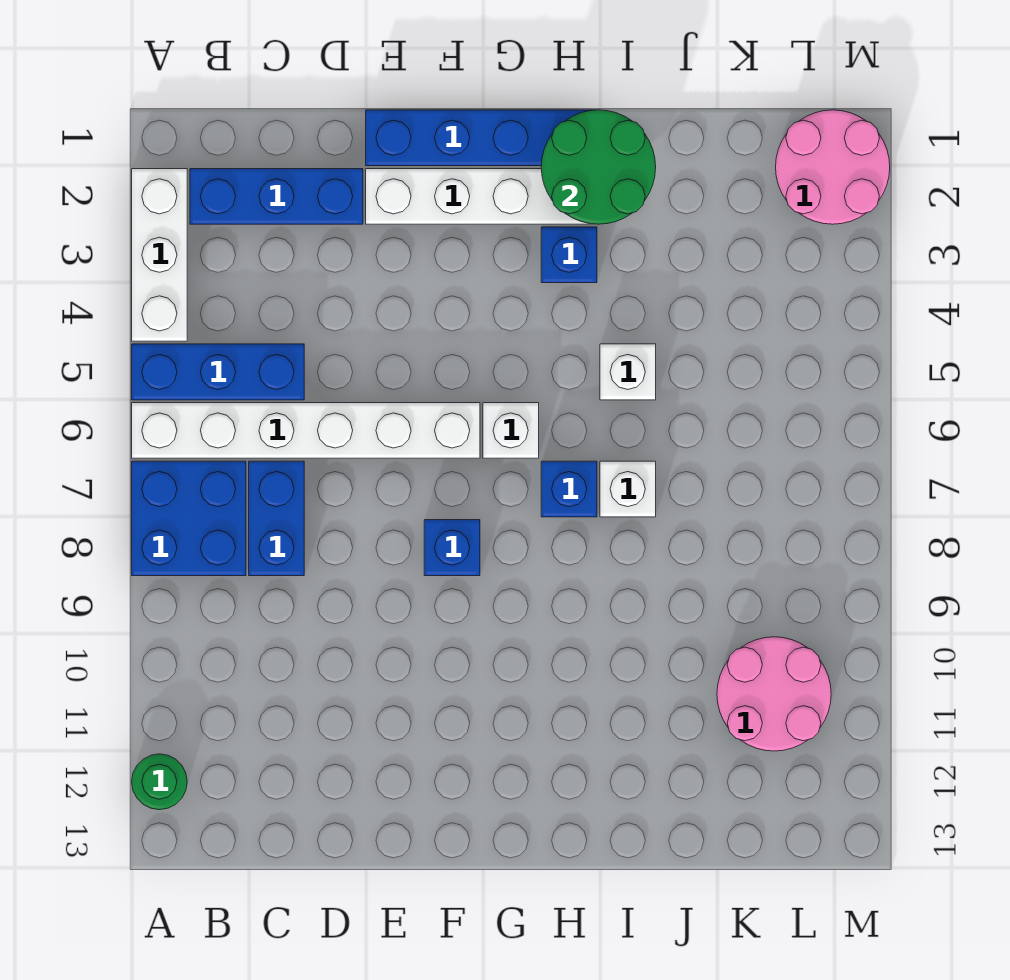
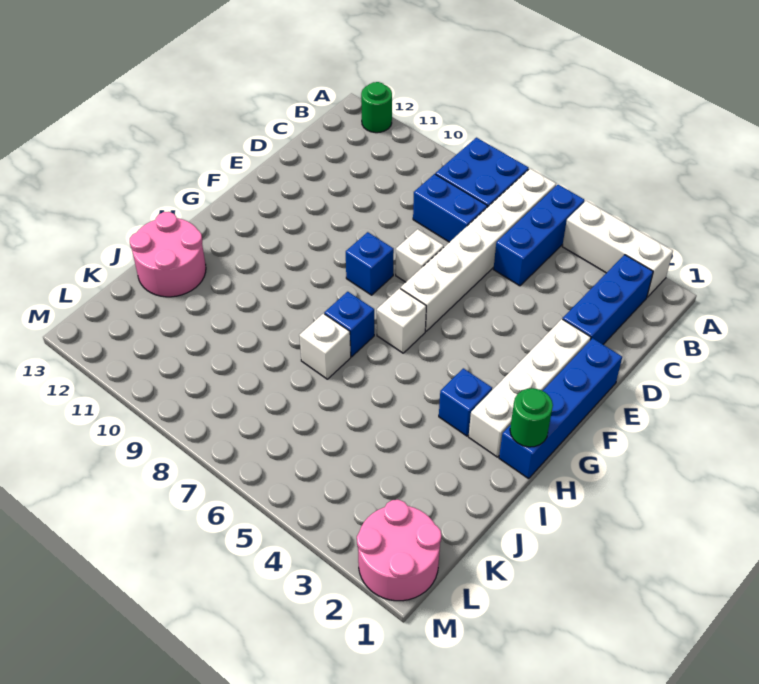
green 2x2 round brick [541,110,656,224] -> green 1x1 round brick [510,388,553,447]
white 1x1 brick [600,344,656,400] -> white 1x1 brick moved to [396,229,444,282]
pink 2x2 round brick [717,637,831,751] -> pink 2x2 round brick moved to [130,212,206,297]

